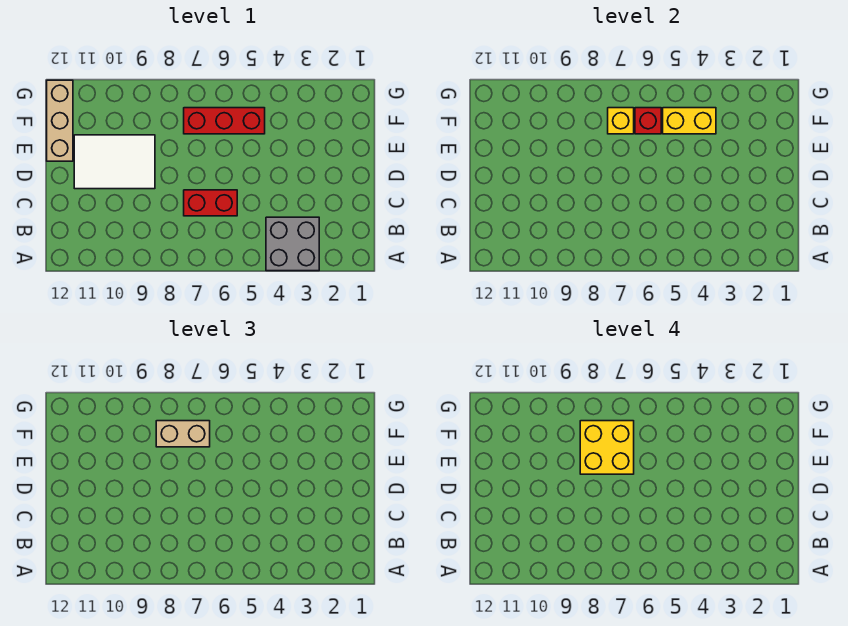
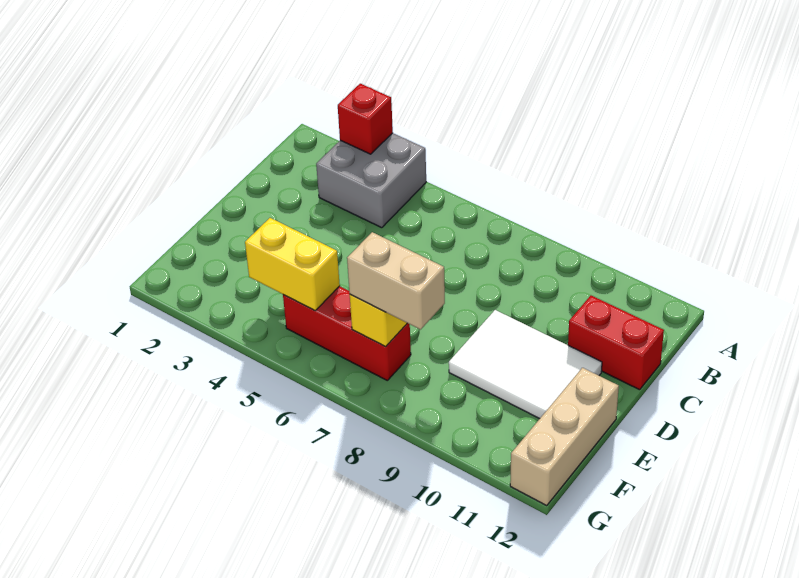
red 1x2 brick [184,190,237,216] -> red 1x2 brick moved to [568,295,664,390]
yellow 2x2 brick [580,421,634,474] -> none
red 1x1 brick [635,108,661,134] -> red 1x1 brick moved to [338,84,393,154]

